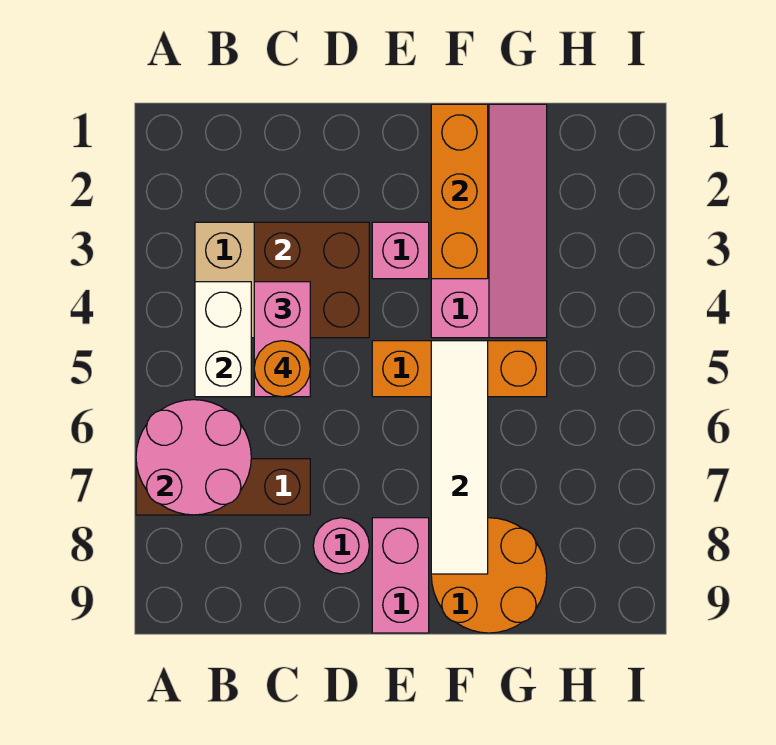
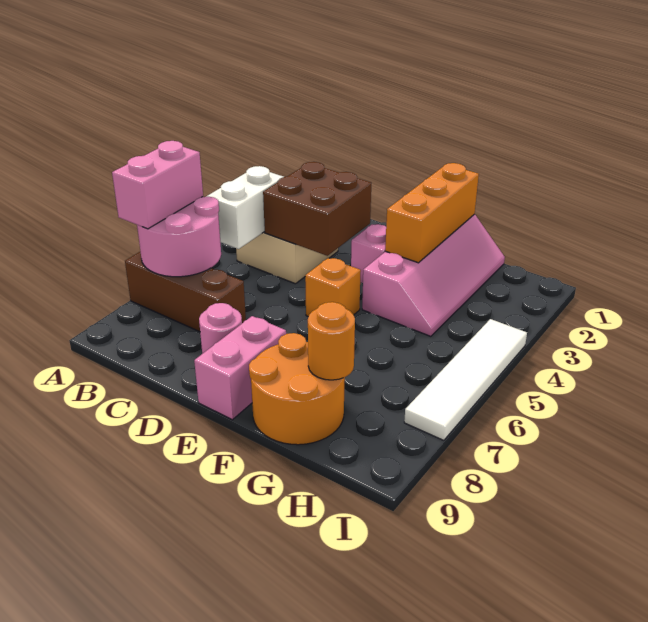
pink 1x2 brick [254,282,310,397] -> pink 1x2 brick moved to [112,141,203,229]
orange 1x1 round brick [254,341,310,397] -> orange 1x1 round brick moved to [308,302,355,380]
orange 1x3 brick [372,341,547,397] -> orange 1x1 brick [305,258,361,316]
white 1x4 tile [431,341,488,574] -> white 1x4 tile moved to [404,319,527,440]

